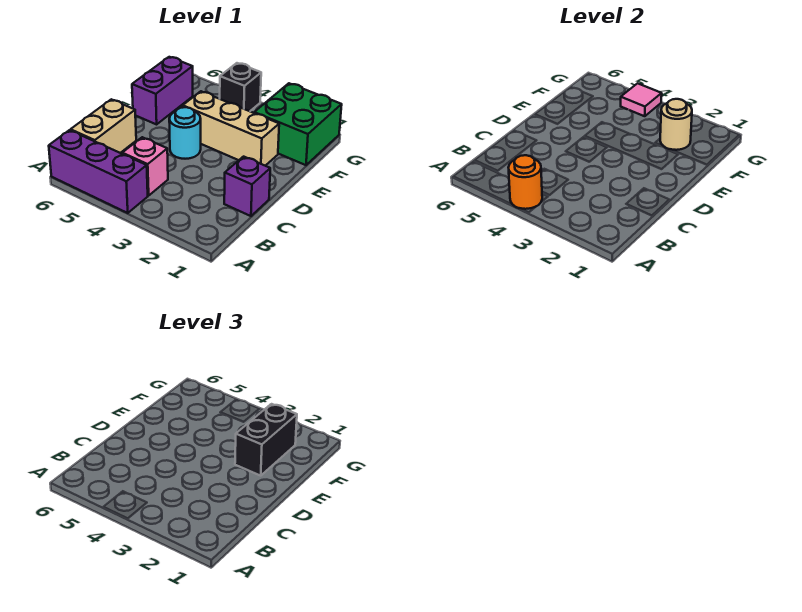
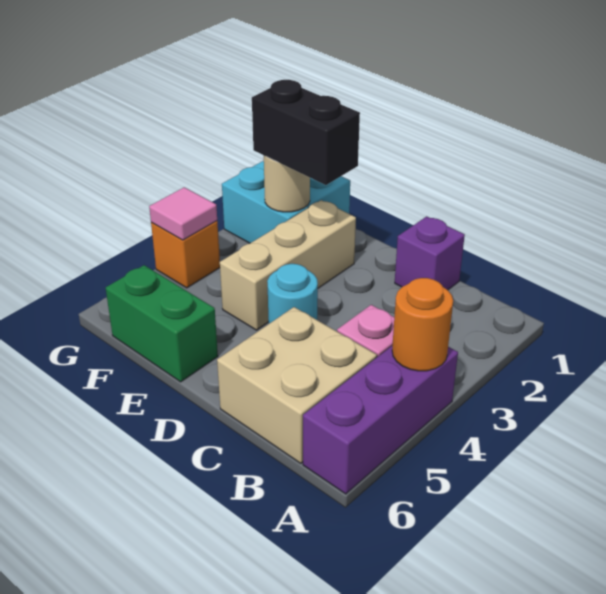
tan 1x2 brick [71,99,136,153] -> tan 2x2 brick [217,307,377,463]
purple 1x2 brick [132,57,193,124] -> green 1x2 brick [106,265,218,382]
green 2x2 brick [254,83,342,165] -> cyan 2x2 brick [222,161,350,243]
black 1x1 brick [220,63,261,111] -> orange 1x1 brick [151,221,220,288]

